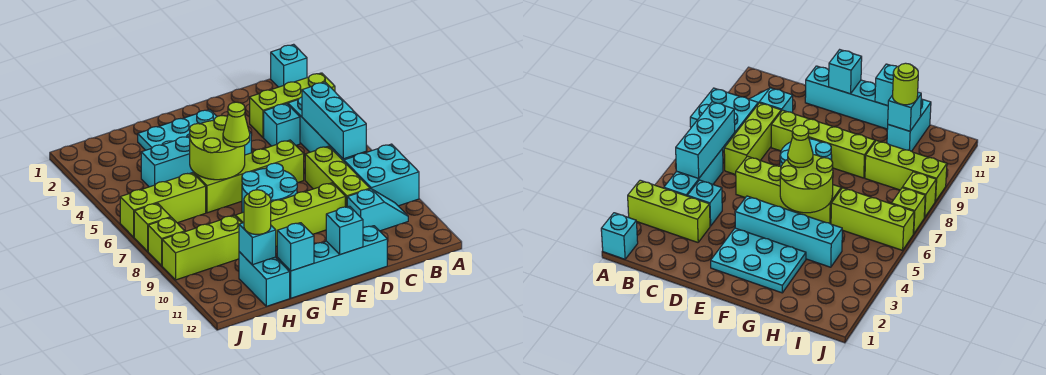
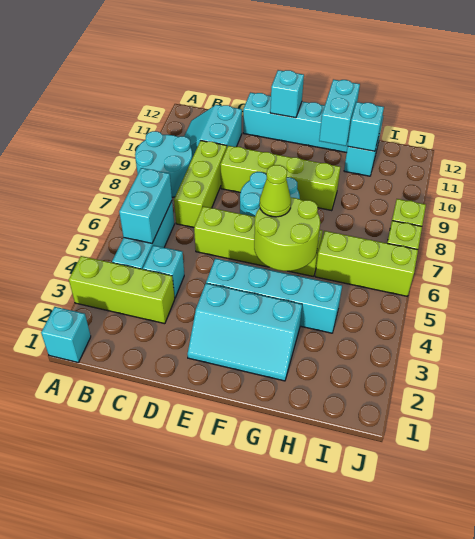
cyan 2x2 brick [344,144,419,206] -> cyan 2x2 round brick [135,131,192,197]
cyan 1x3 brick [302,82,366,159] -> cyan 1x2 brick [119,168,172,243]
cyan 1x2 slope [347,189,408,231] -> cyan 2x2 slope [184,105,242,158]
cyan 2x3 plate [138,110,217,150] -> cyan 2x3 slope [187,283,302,381]
cyan 1x1 brick [277,223,314,271] -> cyan 1x2 brick [319,79,360,146]
lime 1x3 brick [162,215,241,280] -> none
lime 1x1 round brick [244,190,271,234] -> none

